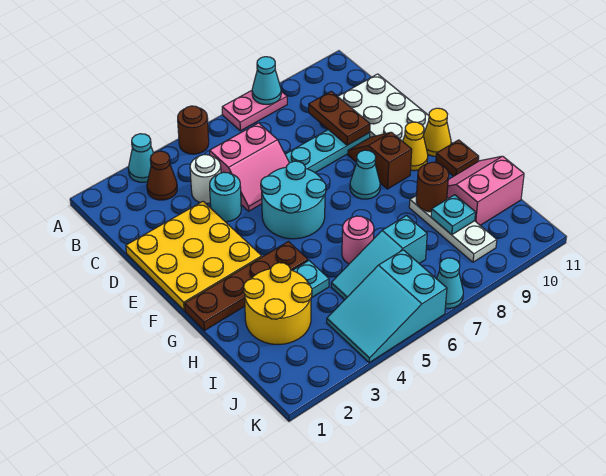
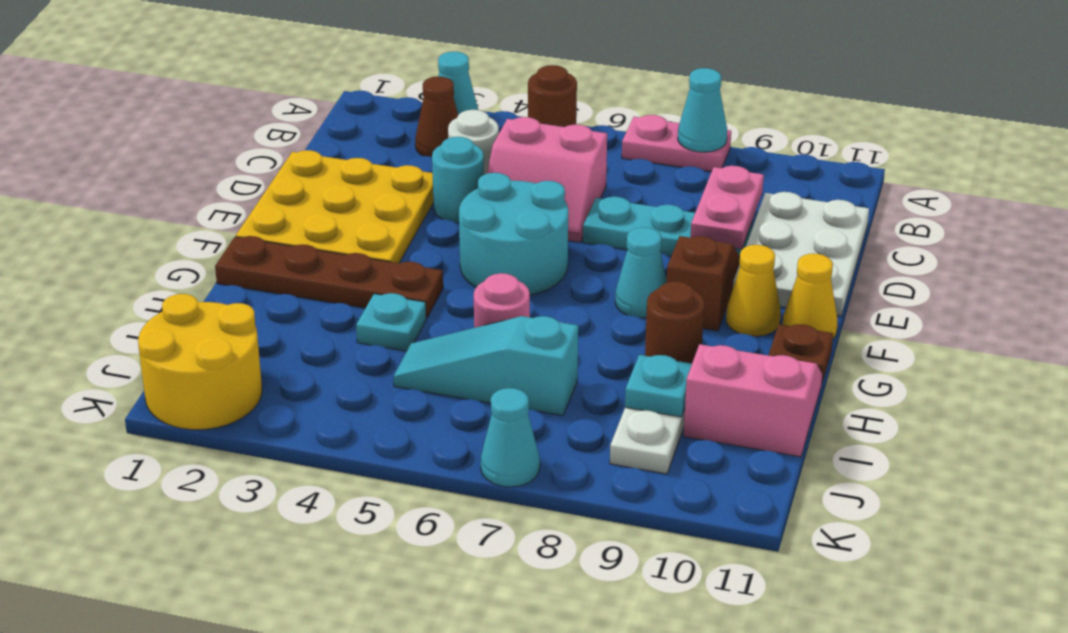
brown 1x2 plate [309,91,370,145] -> pink 1x2 plate [690,166,764,249]
yellow 2x2 round brick [244,263,312,345] -> yellow 2x2 round brick moved to [138,294,262,430]
cyan 2x3 slope [327,250,447,363] -> none

